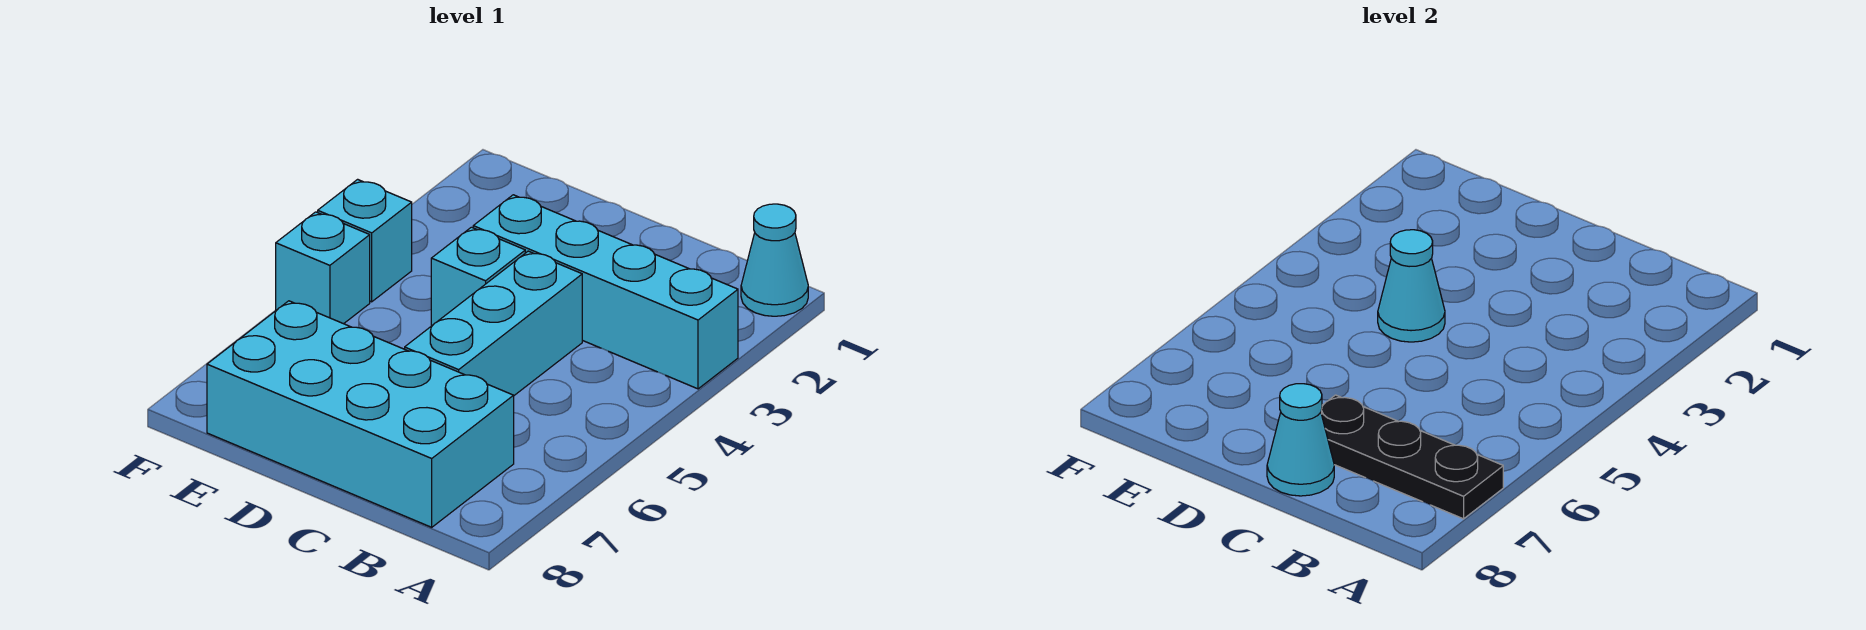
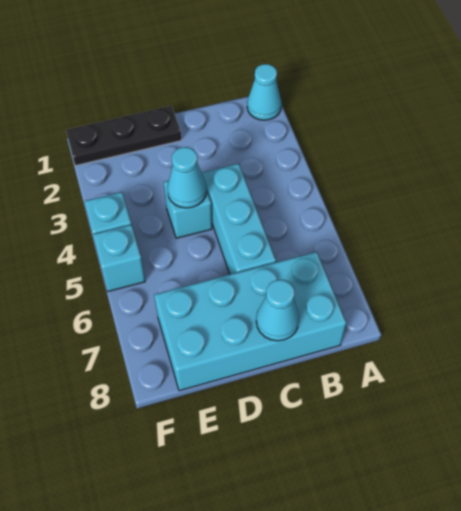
cyan 1x4 brick [473,195,738,389] -> none
black 1x3 plate [1321,395,1503,519] -> black 1x3 plate moved to [66,106,181,166]

